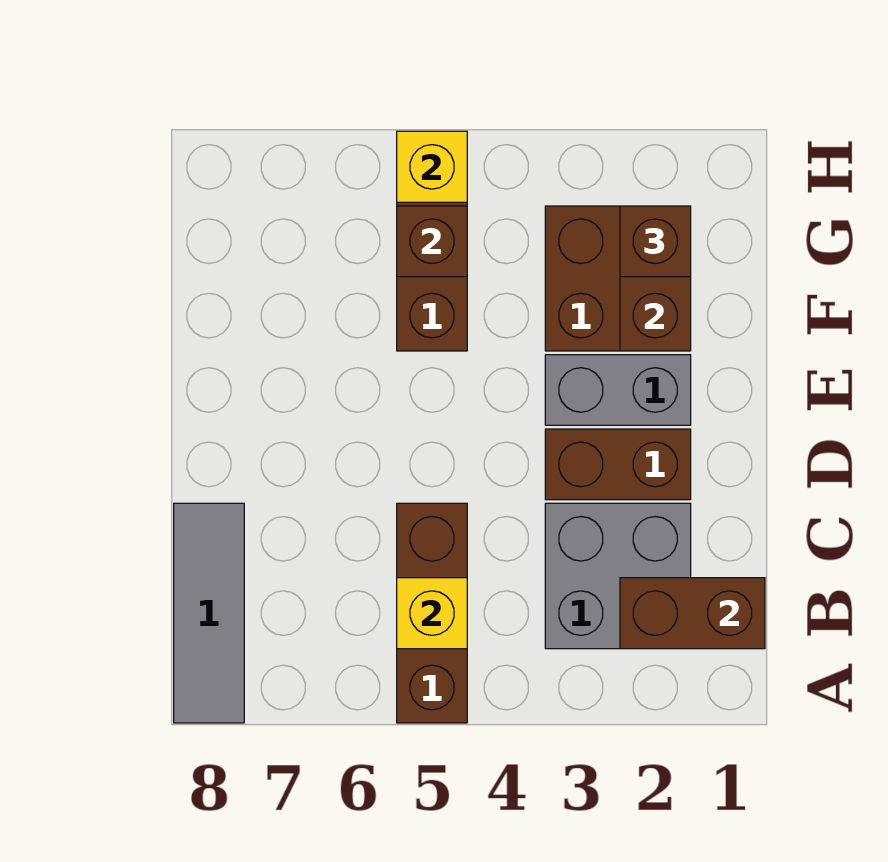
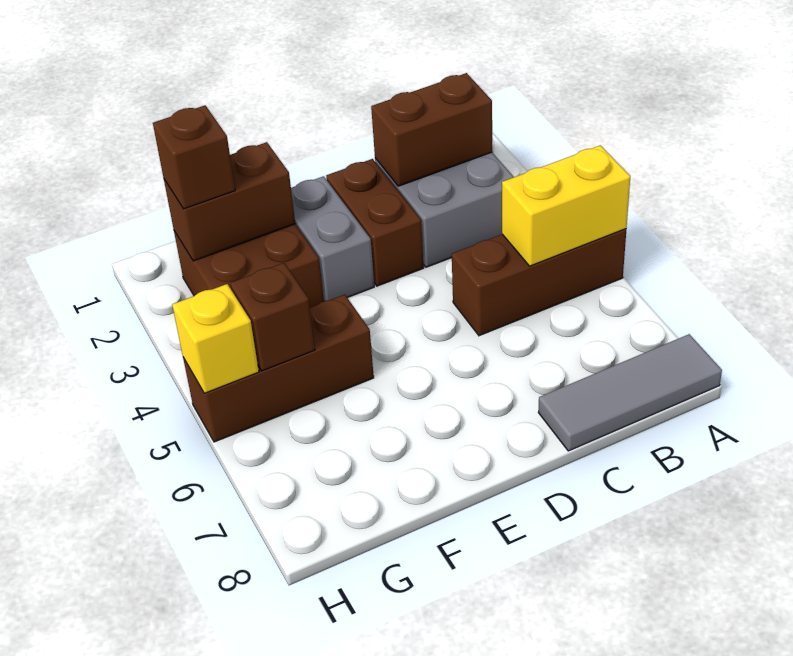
brown 1x2 brick [620,578,765,649] -> brown 1x2 brick turned to [371,73,492,186]
yellow 1x1 brick [397,578,467,649] -> yellow 1x2 brick [502,145,630,266]

